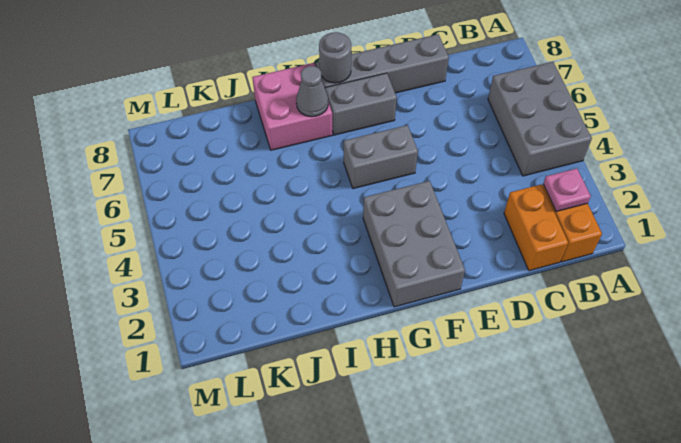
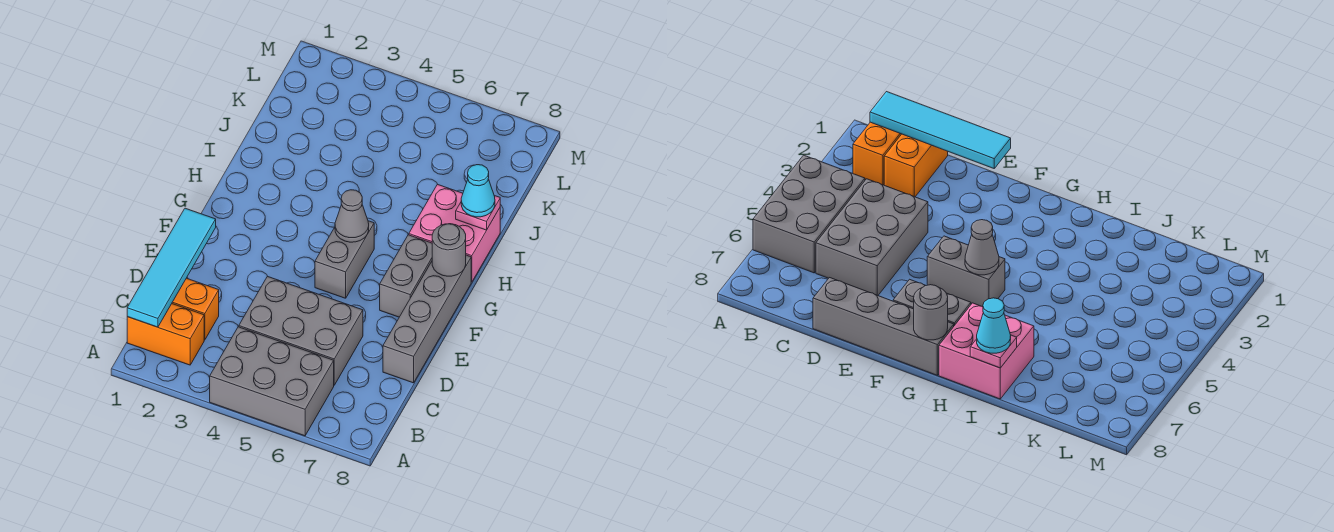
none -> cyan 1x4 tile [127,208,216,327]
pink 1x1 plate [543,169,591,211] -> pink 1x1 plate moved to [456,196,500,230]
grey 2x3 brick [363,181,465,307] -> grey 2x3 brick moved to [239,276,363,385]
grey 1x1 cone [296,66,328,117] -> grey 1x1 cone moved to [335,190,369,242]
none -> cyan 1x1 cone [461,165,495,217]

